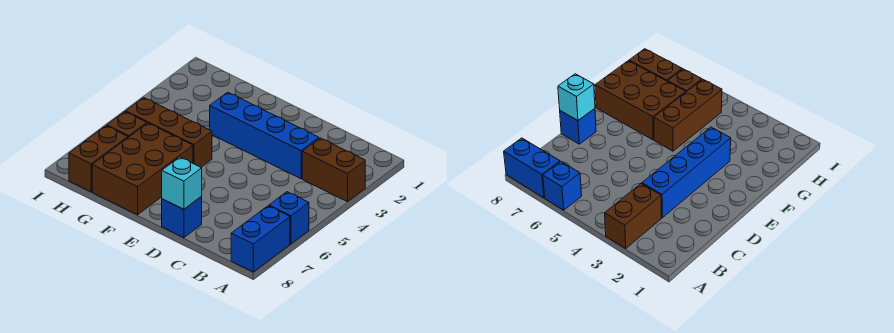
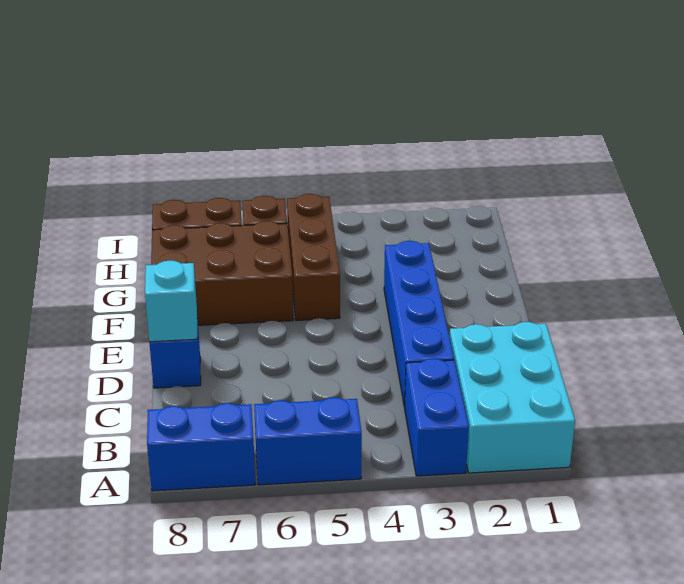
none -> cyan 2x3 brick [450,322,575,473]
brown 1x2 brick [302,138,365,202] -> blue 1x2 brick [405,359,469,476]
blue 1x1 brick [269,192,309,244] -> blue 1x2 brick [254,398,362,485]

